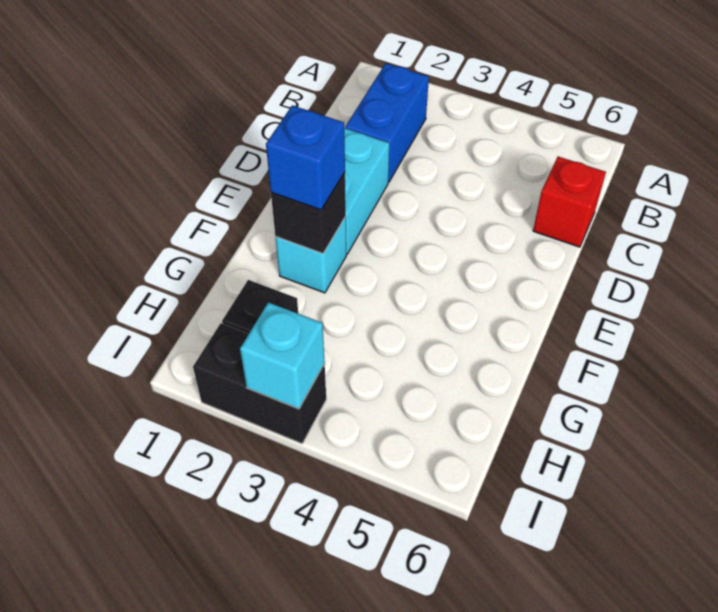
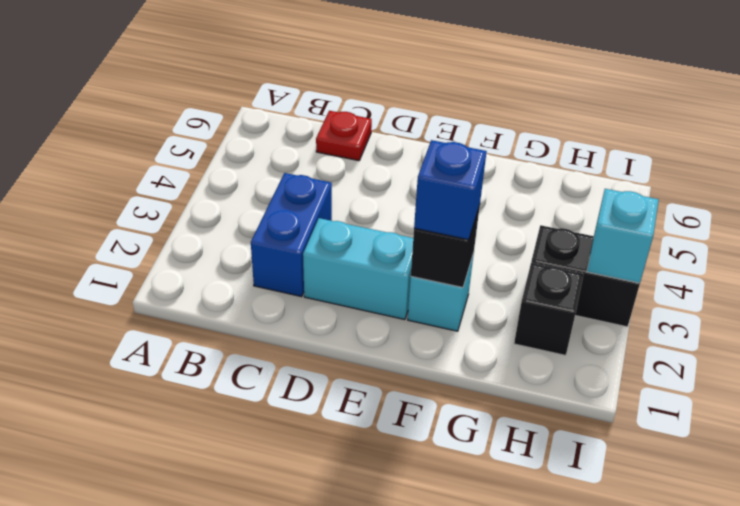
blue 1x2 brick [345,63,429,182] -> blue 1x2 brick turned to [251,173,332,297]
red 1x1 brick [533,157,606,247] -> red 1x1 plate [316,111,372,161]
black 1x2 brick [193,323,326,444] -> black 1x2 brick turned to [531,225,640,327]

